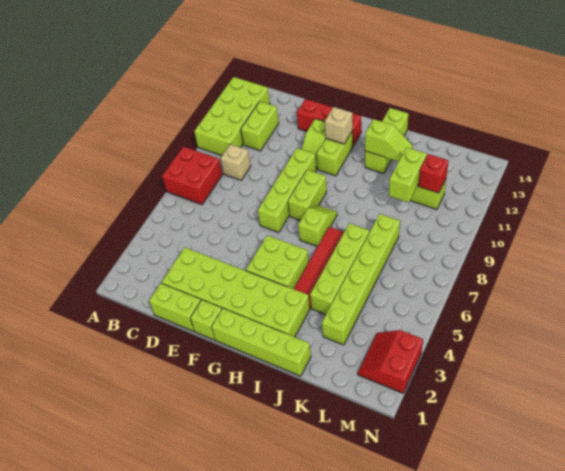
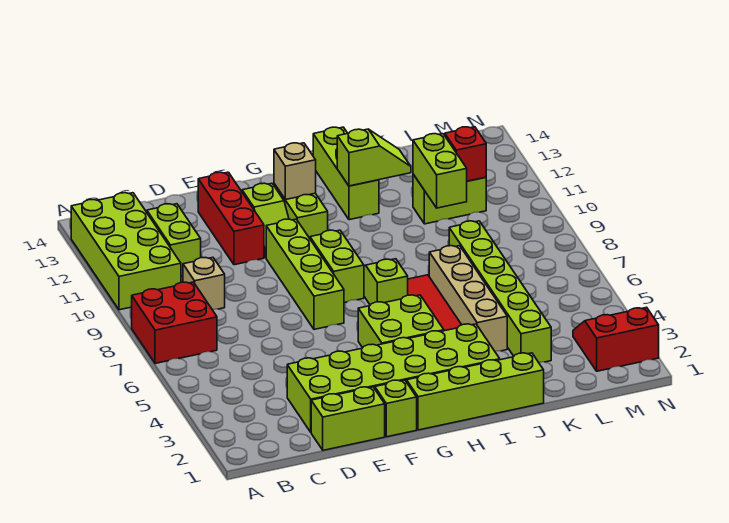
red 1x3 brick [297,99,361,146] -> red 1x3 brick turned to [198,172,264,265]
lime 1x4 brick [310,223,369,315] -> tan 1x4 brick [429,246,507,351]
red 2x2 slope [358,330,423,393] -> red 2x2 slope turned to [573,307,659,371]

